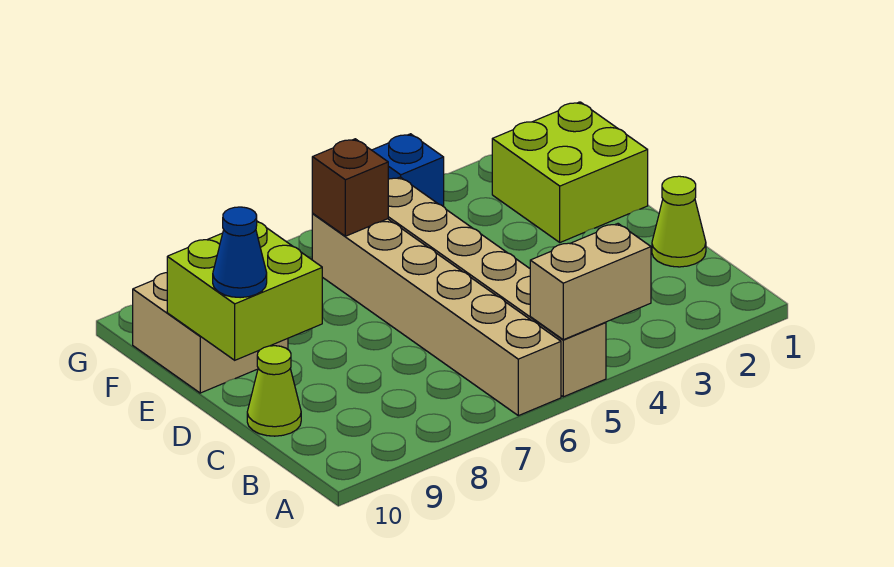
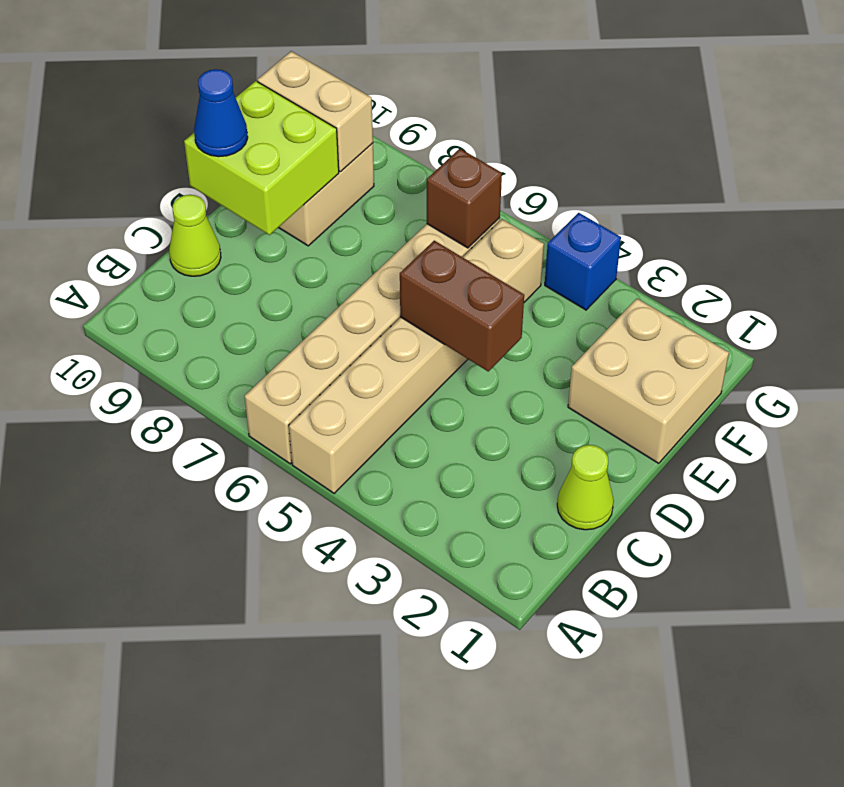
tan 1x2 brick [530,224,651,340] -> tan 1x2 brick moved to [258,51,373,172]
none -> brown 1x2 brick [400,241,524,371]
lime 2x2 brick [492,102,648,242] -> tan 2x2 brick [568,299,729,463]

